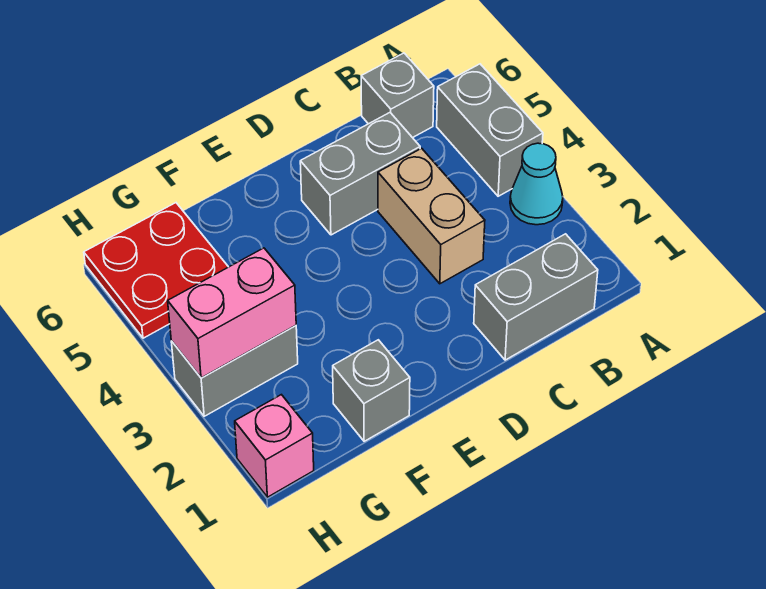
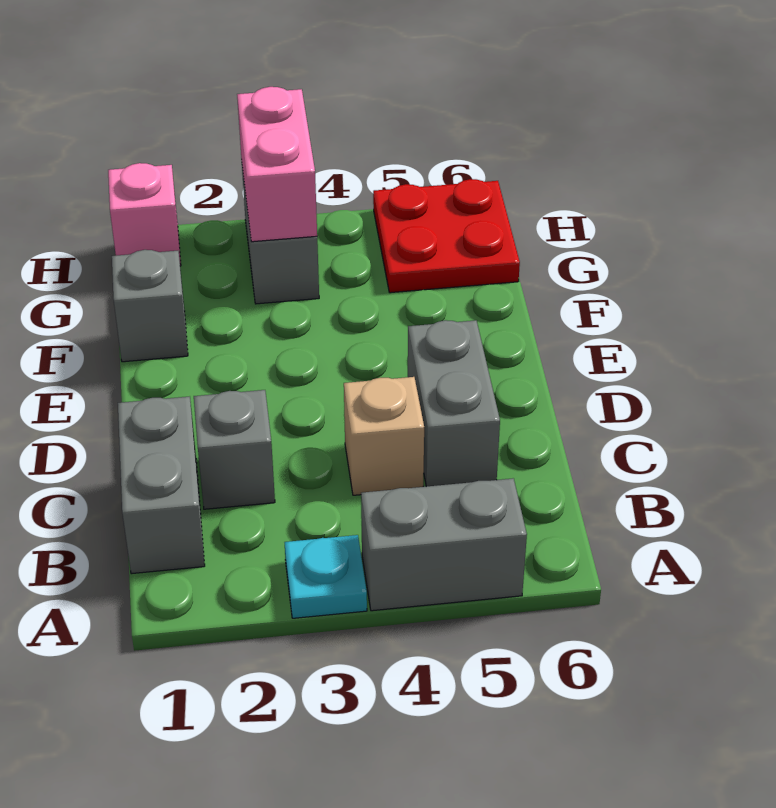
cyan 1x1 cone [510,143,563,225] -> cyan 1x1 plate [285,535,367,618]
grey 1x1 brick [361,53,434,138] -> grey 1x1 brick moved to [194,390,275,509]
tan 1x2 brick [378,148,485,284] -> tan 1x1 brick [344,377,424,495]

